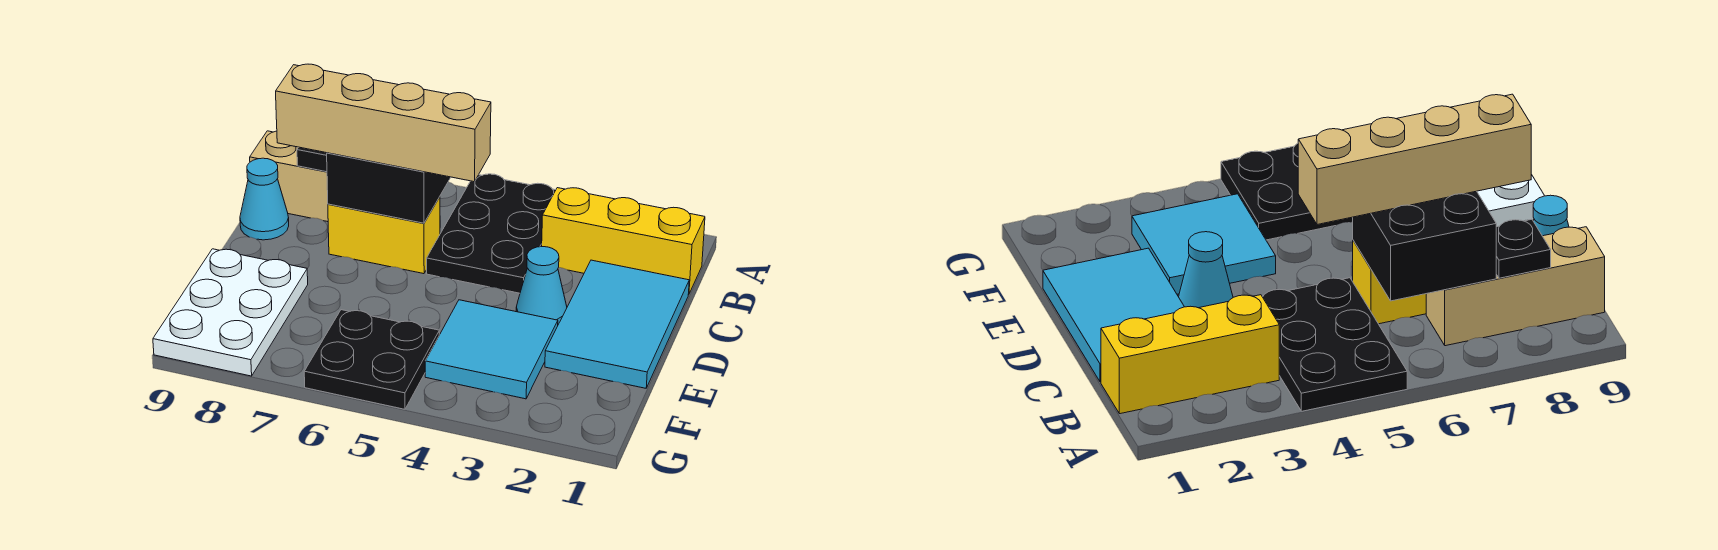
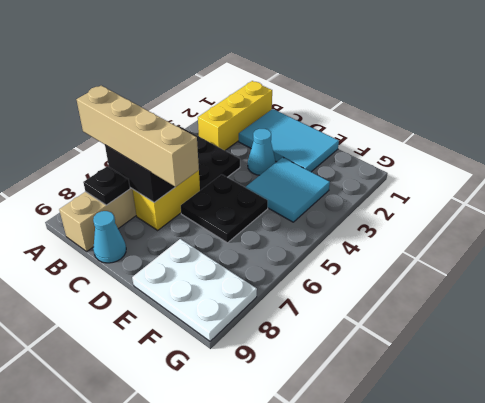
tan 1x4 brick [276,64,491,182] -> tan 1x4 brick turned to [77,86,199,187]
black 2x2 plate [304,310,439,409] -> black 2x2 plate moved to [181,174,268,243]

